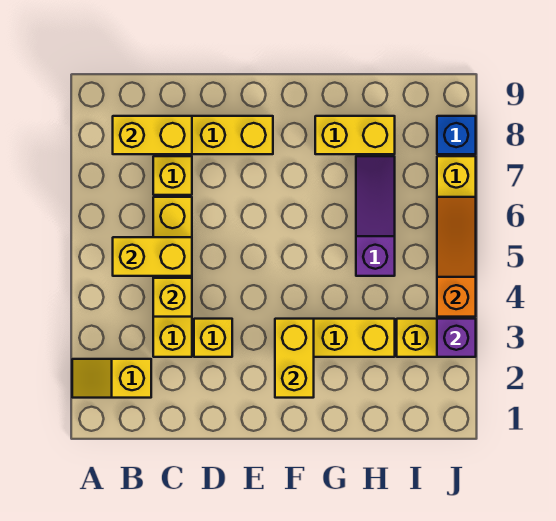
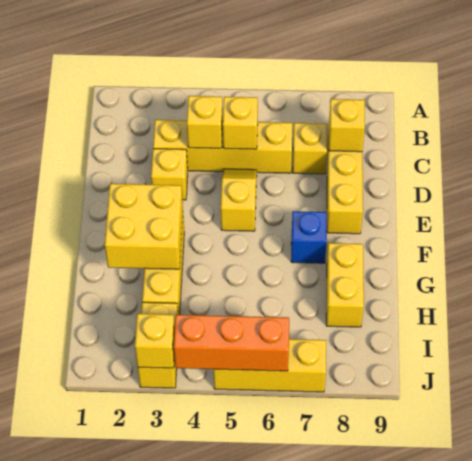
yellow 1x2 slope [72,359,151,398] -> yellow 1x2 slope moved to [221,169,257,231]
yellow 1x2 brick [113,237,192,276] -> yellow 1x1 brick [223,97,258,149]
yellow 1x2 brick [113,116,192,154] -> yellow 1x1 brick [329,99,365,152]
yellow 1x2 brick [275,319,314,398] -> yellow 2x2 brick [105,184,183,269]
purple 1x3 slope [356,156,395,276] -> none
purple 1x1 brick [437,319,476,357] -> yellow 1x1 brick [135,314,175,368]
orange 1x3 slope [437,197,476,317] -> orange 1x3 brick [174,314,289,371]
blue 1x1 brick [437,116,476,154] -> blue 1x1 brick moved to [291,211,327,263]

